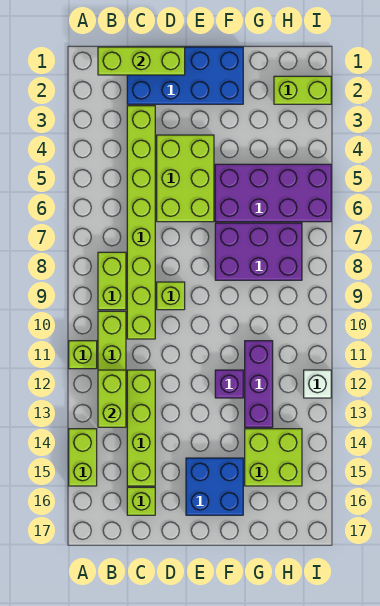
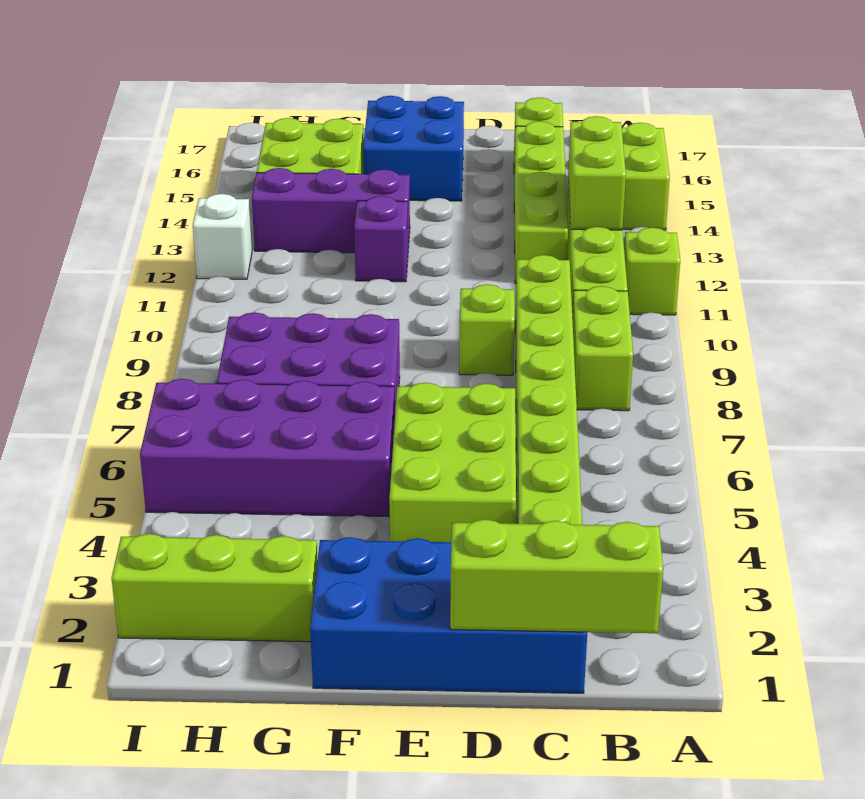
purple 1x3 brick [245,341,273,427] -> purple 1x3 brick turned to [252,168,410,253]
lime 1x2 brick [274,76,331,104] -> lime 1x3 brick [111,534,318,642]

